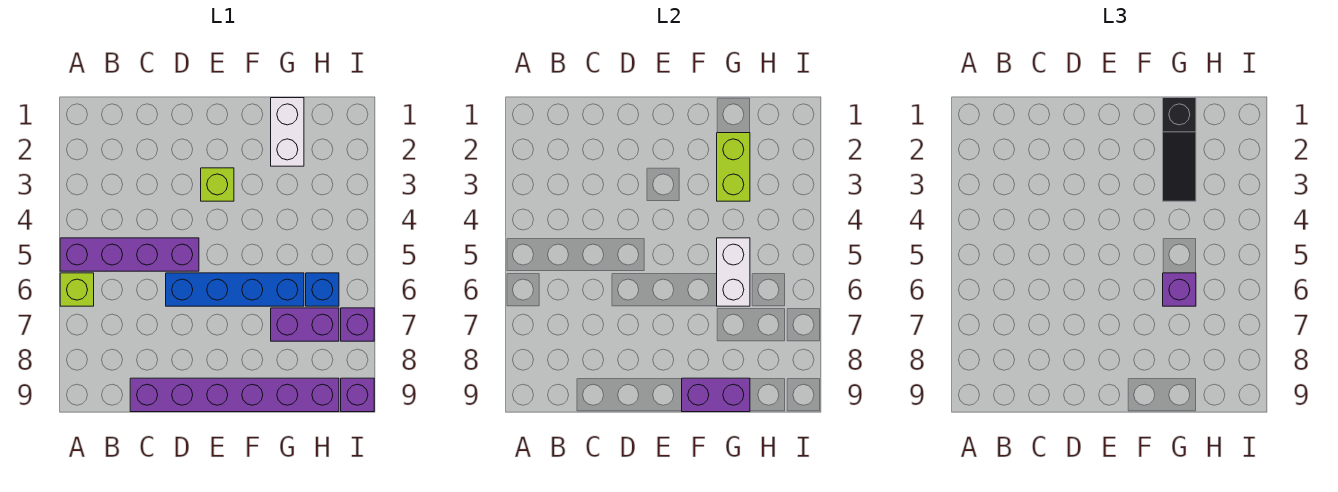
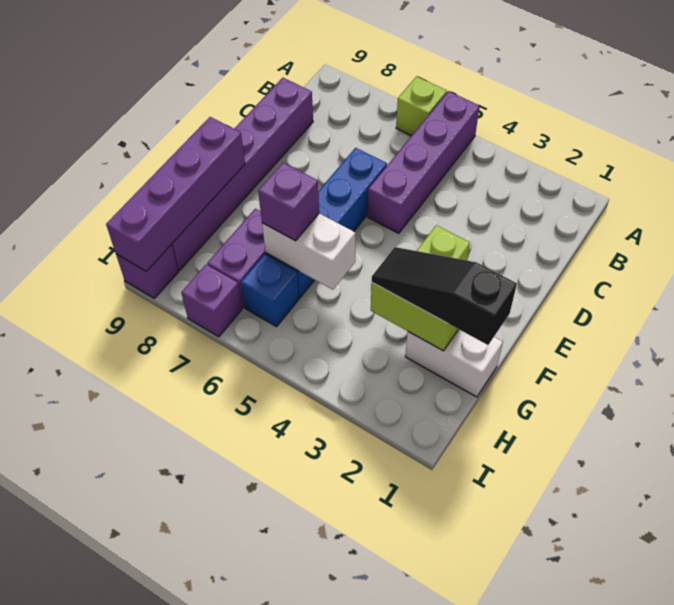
purple 1x2 brick [682,378,750,412] -> purple 1x4 brick [106,117,245,271]

